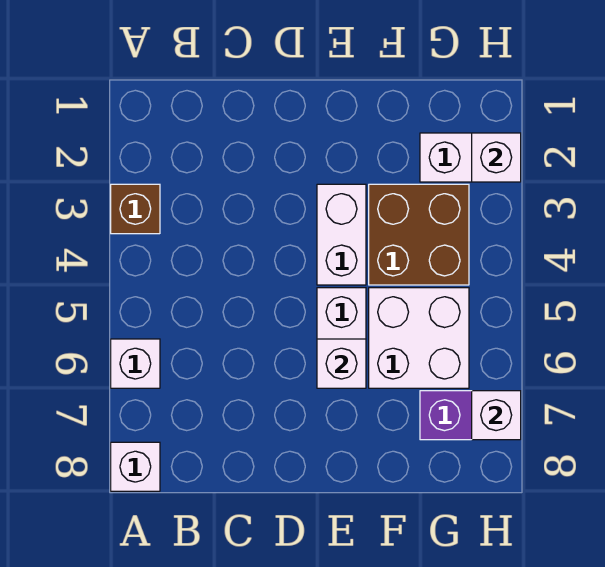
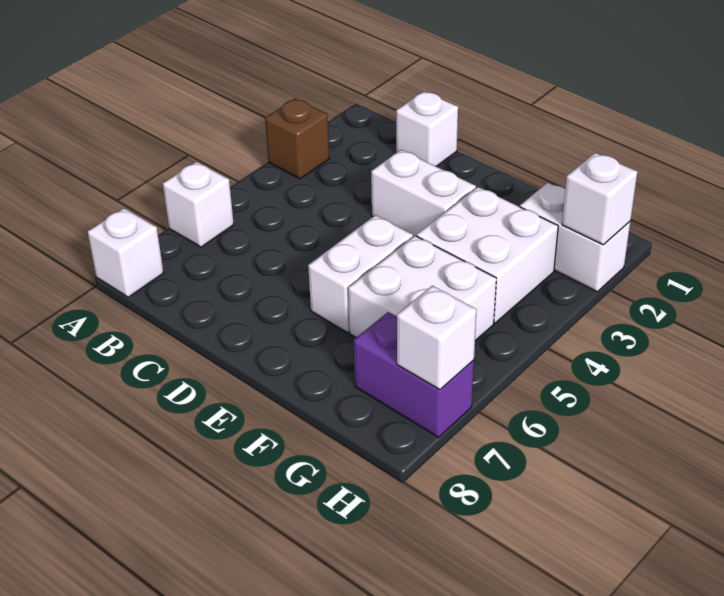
white 1x2 brick [317,184,366,285] -> white 1x2 brick turned to [371,150,476,237]
white 1x1 brick [317,339,366,388] -> white 1x1 brick moved to [396,91,458,167]
brown 2x2 brick [369,184,469,285] -> white 2x2 brick [416,187,558,323]

